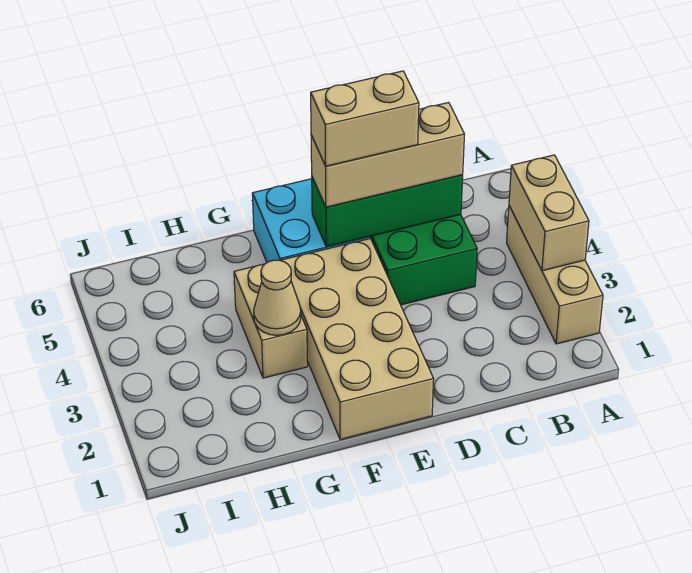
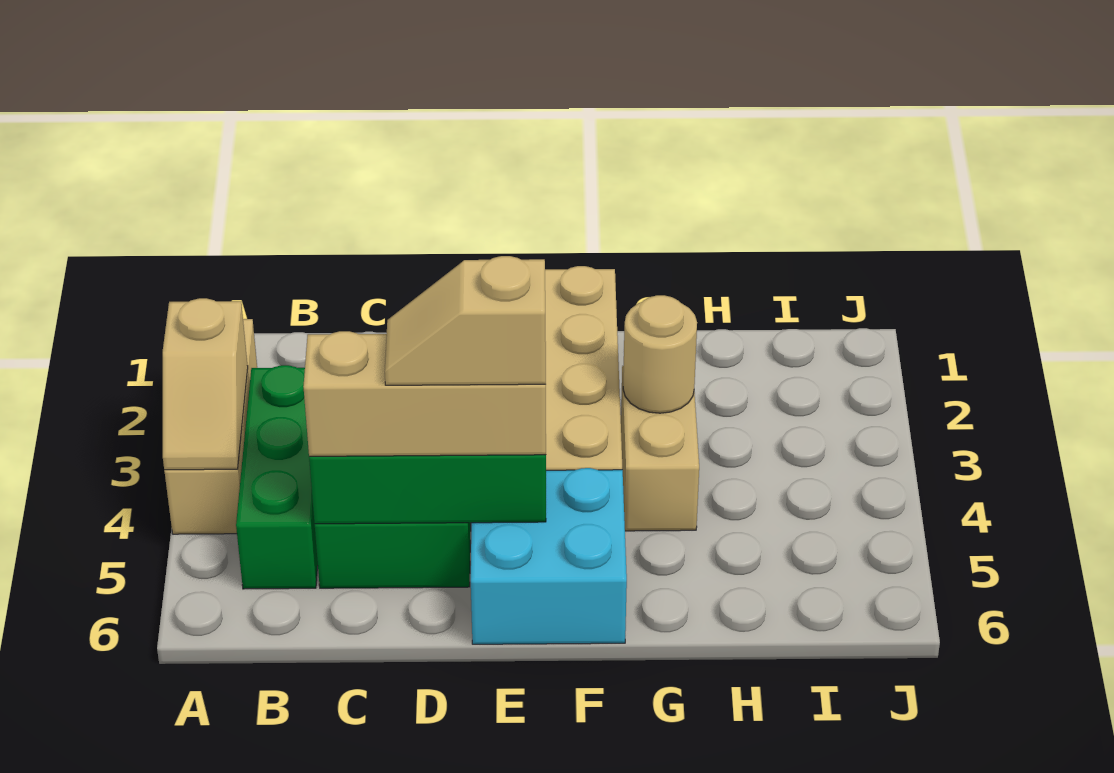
tan 1x2 brick [509,155,589,271] -> tan 1x2 slope [163,298,248,470]
none -> green 1x3 brick [236,365,318,589]
tan 1x2 brick [311,71,419,166] -> tan 1x2 slope [385,256,546,385]
tan 1x1 cone [254,260,301,335] -> tan 1x1 round brick [623,295,697,413]

